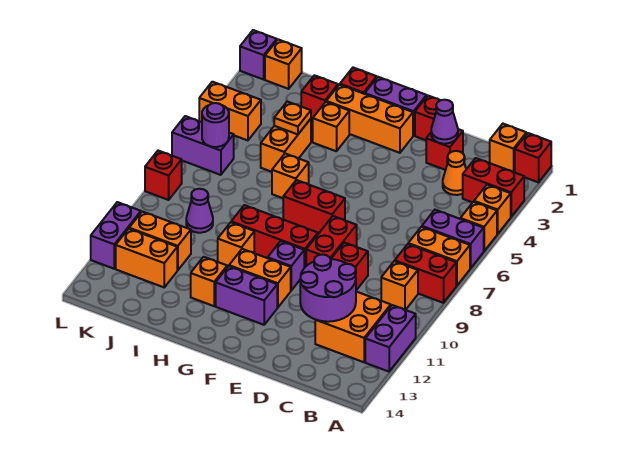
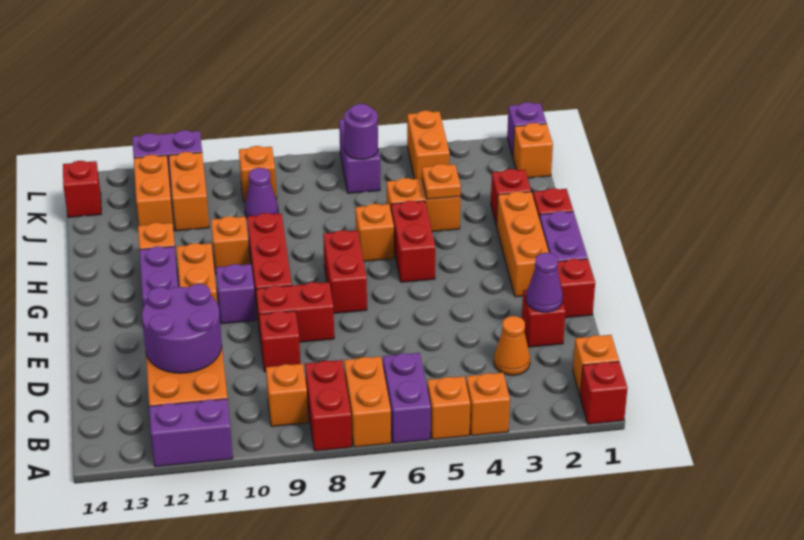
red 1x2 brick [463,158,524,217] -> red 1x2 brick moved to [391,201,435,282]
orange 1x1 brick [313,102,349,151] -> orange 1x1 brick moved to [239,146,277,202]
red 1x1 brick [145,151,182,200] -> red 1x1 brick moved to [63,161,101,217]

